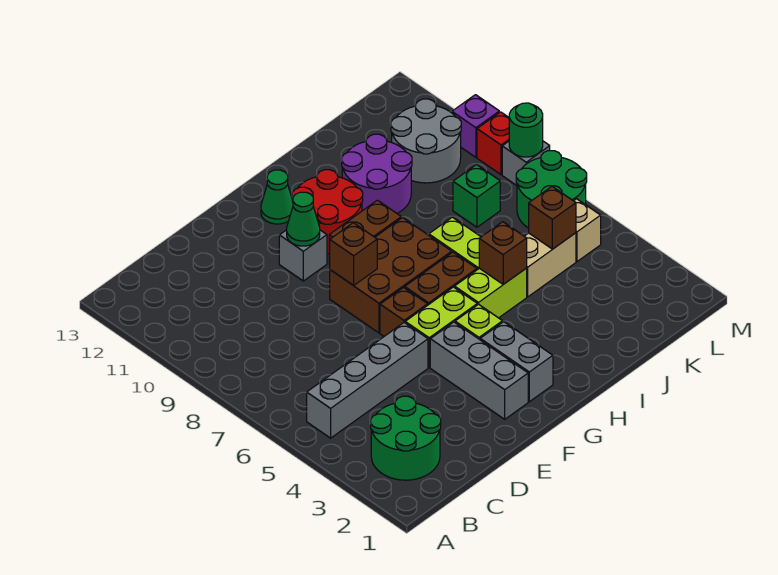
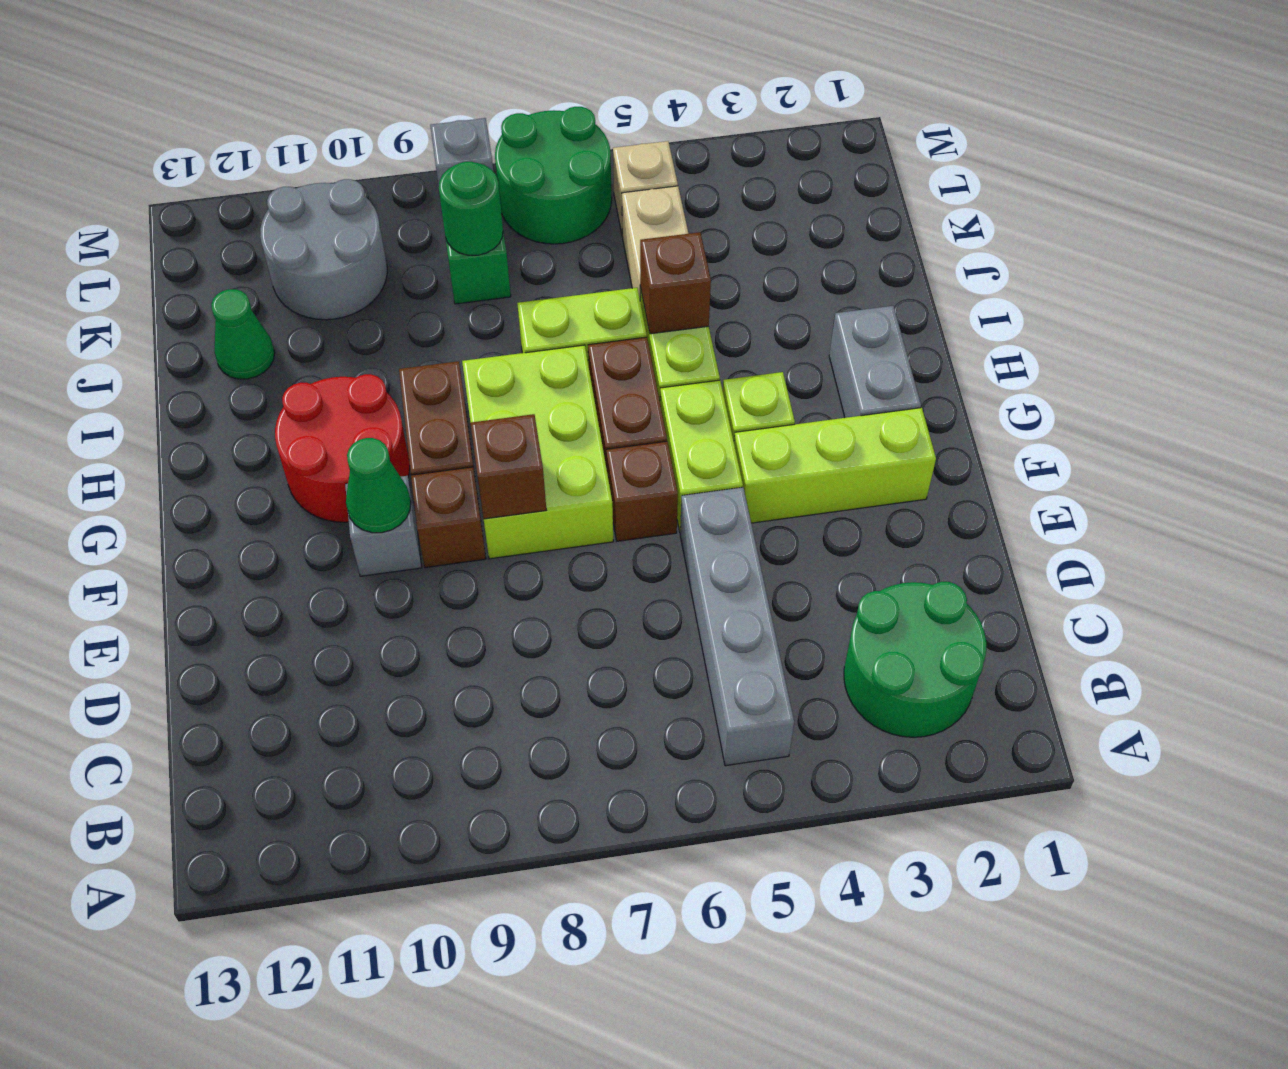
grey 1x3 brick [430,322,528,419] -> lime 1x3 brick [734,408,936,523]
brown 2x3 brick [330,218,452,333] -> lime 2x3 brick [462,345,613,559]
grey 1x2 brick [480,322,553,402] -> grey 1x2 brick turned to [829,306,921,418]
green 1x1 cone [261,170,293,224] -> green 1x1 cone moved to [211,289,275,379]
purple 2x2 round brick [342,134,412,213] -> none
brown 1x1 brick [529,187,576,249] -> brown 1x1 brick moved to [411,467,486,568]
green 1x1 round brick [509,103,543,157] -> green 1x1 round brick moved to [439,162,503,255]
red 1x1 brick [477,112,509,175] -> none
purple 1x1 brick [452,95,499,157] -> none

